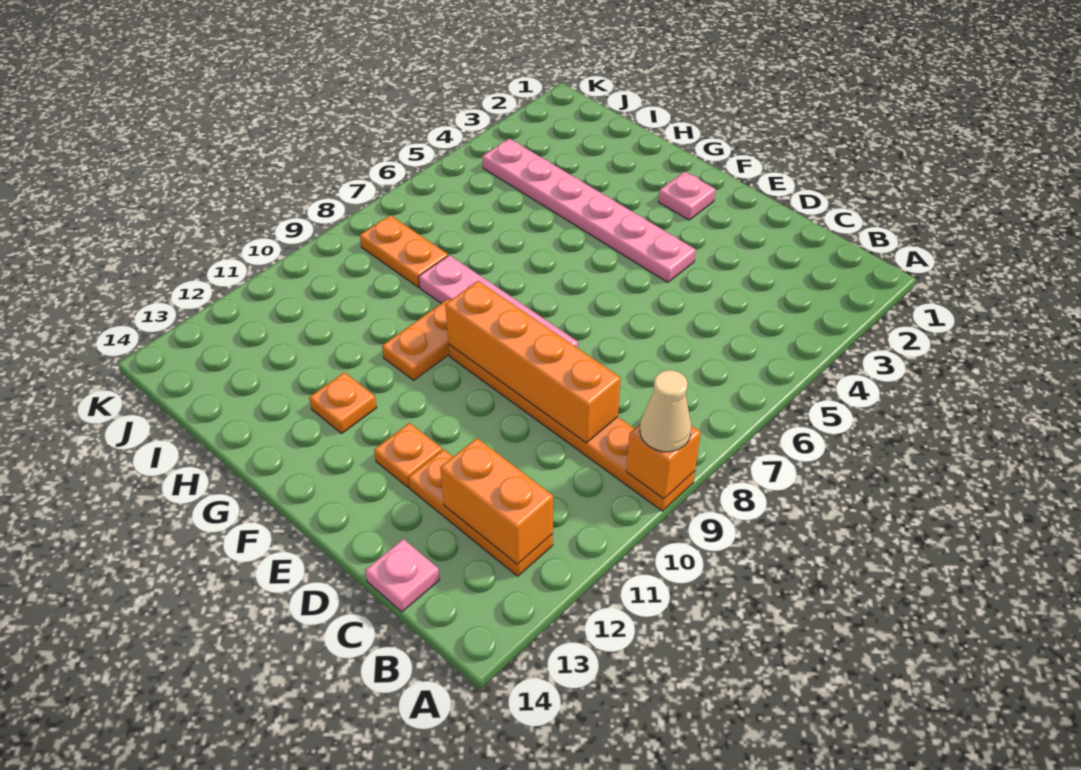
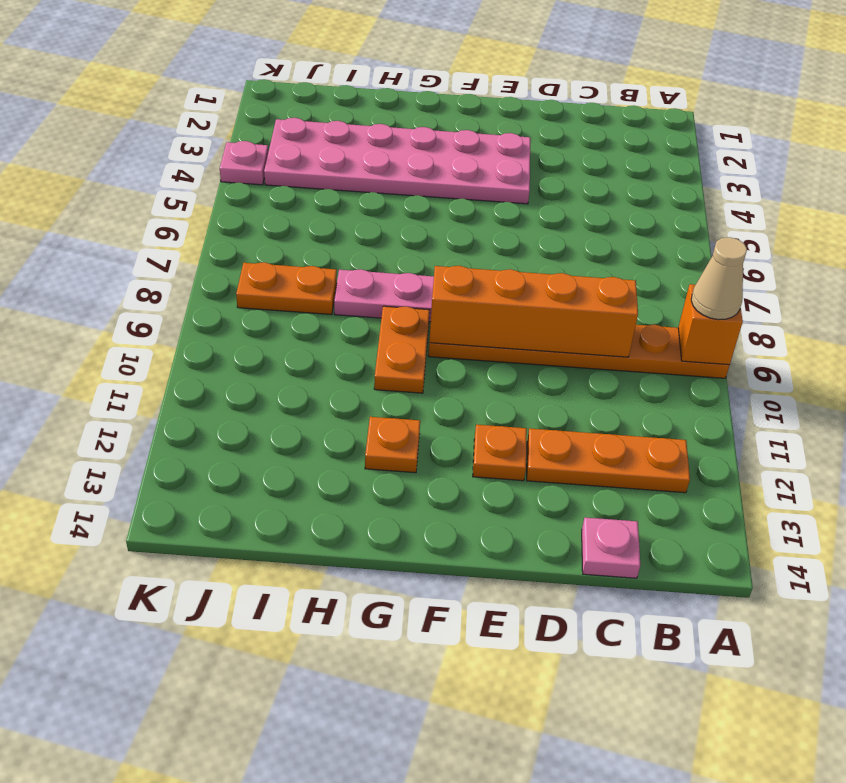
orange 1x2 brick [440,438,553,564] -> none
pink 1x6 plate [482,139,696,282] -> pink 2x6 plate [264,118,530,204]
pink 1x1 plate [659,172,716,220] -> pink 1x1 plate moved to [220,141,268,185]

